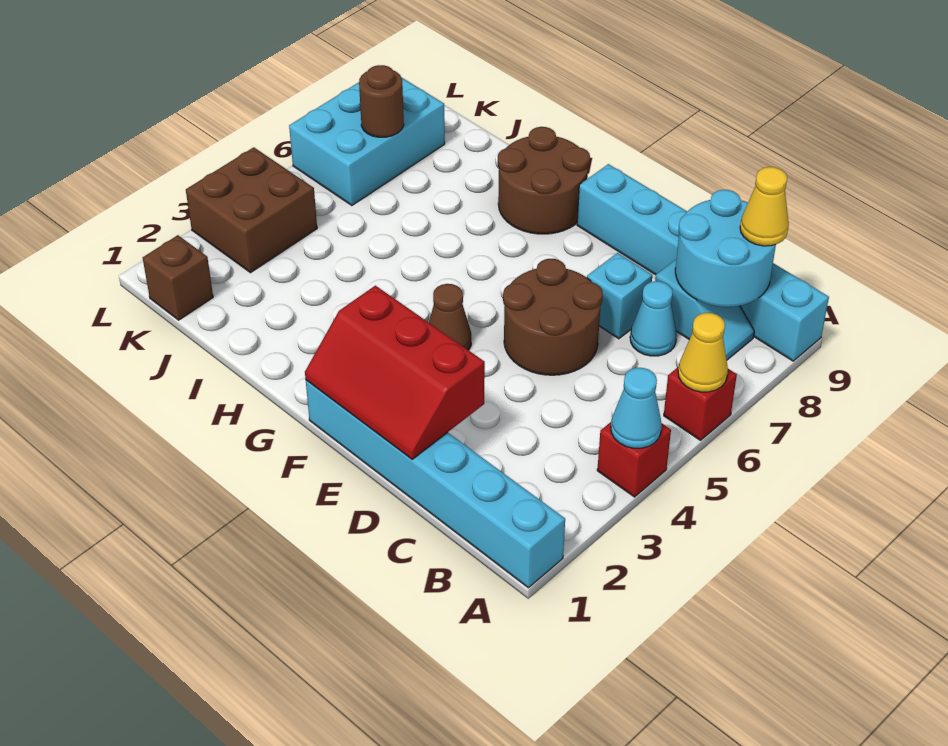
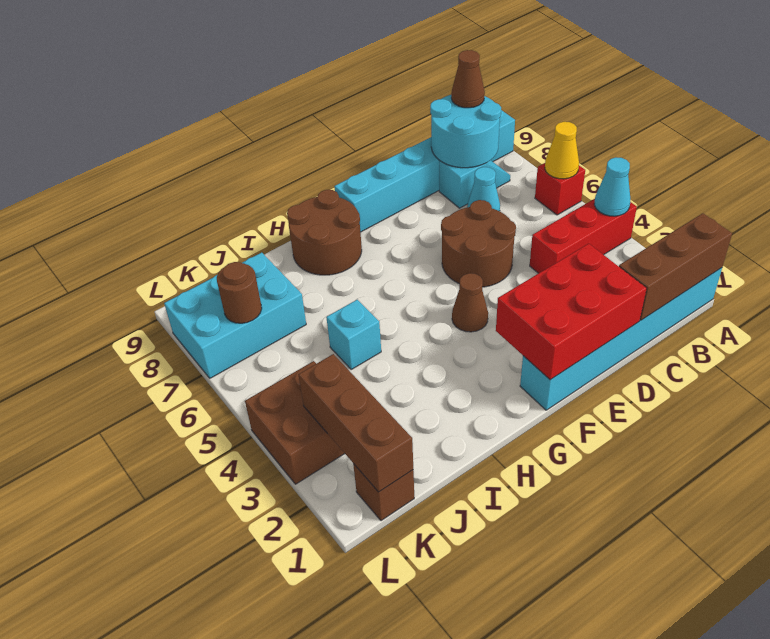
none -> brown 1x3 brick [619,213,732,320]
red 1x1 brick [597,422,671,497] -> red 1x3 brick [530,199,637,273]
yellow 1x1 cone [740,167,789,246] -> brown 1x1 cone [451,50,485,108]
red 2x3 slope [305,286,485,459] -> red 2x3 brick [496,244,647,380]
cyan 1x1 brick [587,253,652,339] -> cyan 1x1 brick moved to [326,300,381,369]
none -> brown 1x3 brick [298,354,413,492]
cyan 2x3 brick [289,78,445,206] -> cyan 2x3 brick turned to [164,253,306,378]

